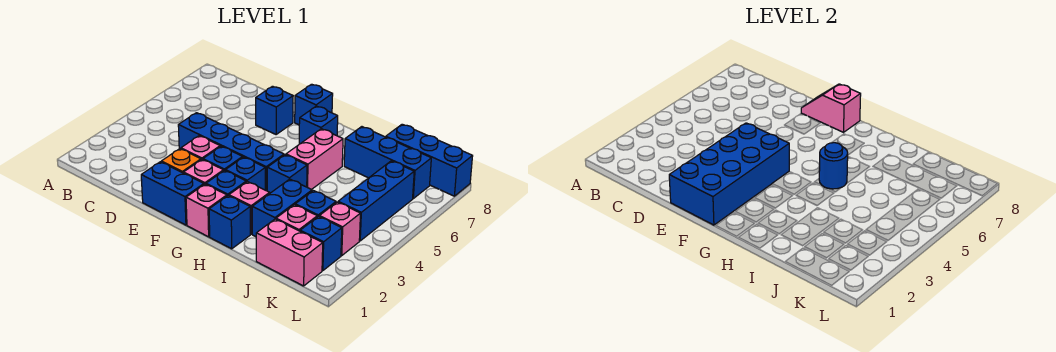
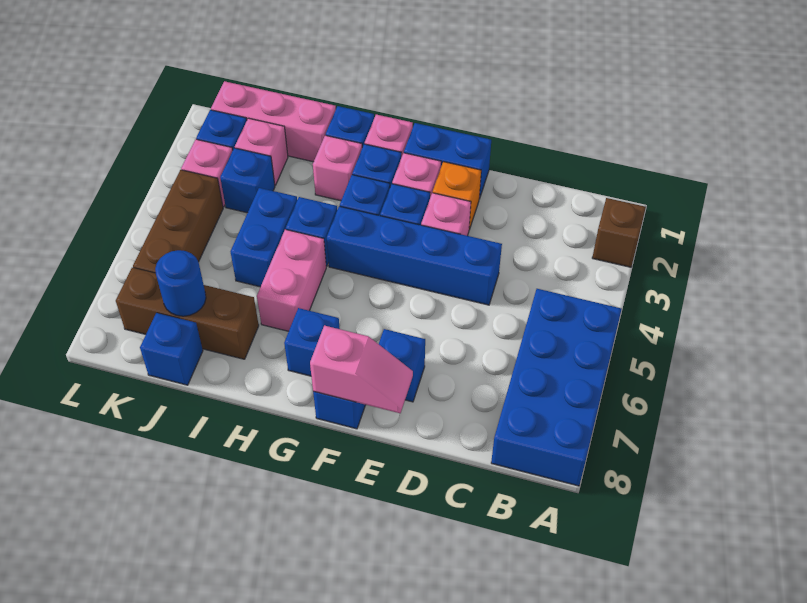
none -> brown 1x1 brick [592,198,646,267]
blue 2x4 brick [669,123,789,225] -> blue 2x4 brick moved to [491,289,622,486]
blue 1x1 round brick [819,143,848,189] -> blue 1x1 round brick moved to [155,250,206,316]
blue 1x2 brick [252,179,312,237] -> blue 1x2 brick moved to [231,188,297,287]
blue 1x3 brick [344,127,431,198] -> brown 1x3 brick [116,268,259,359]
pink 1x2 brick [256,219,323,286] -> pink 1x3 brick [211,81,336,162]
blue 1x3 brick [386,124,473,196] -> blue 1x1 brick [140,313,203,385]
blue 1x3 brick [338,161,414,241] -> brown 1x3 brick [133,170,223,273]

